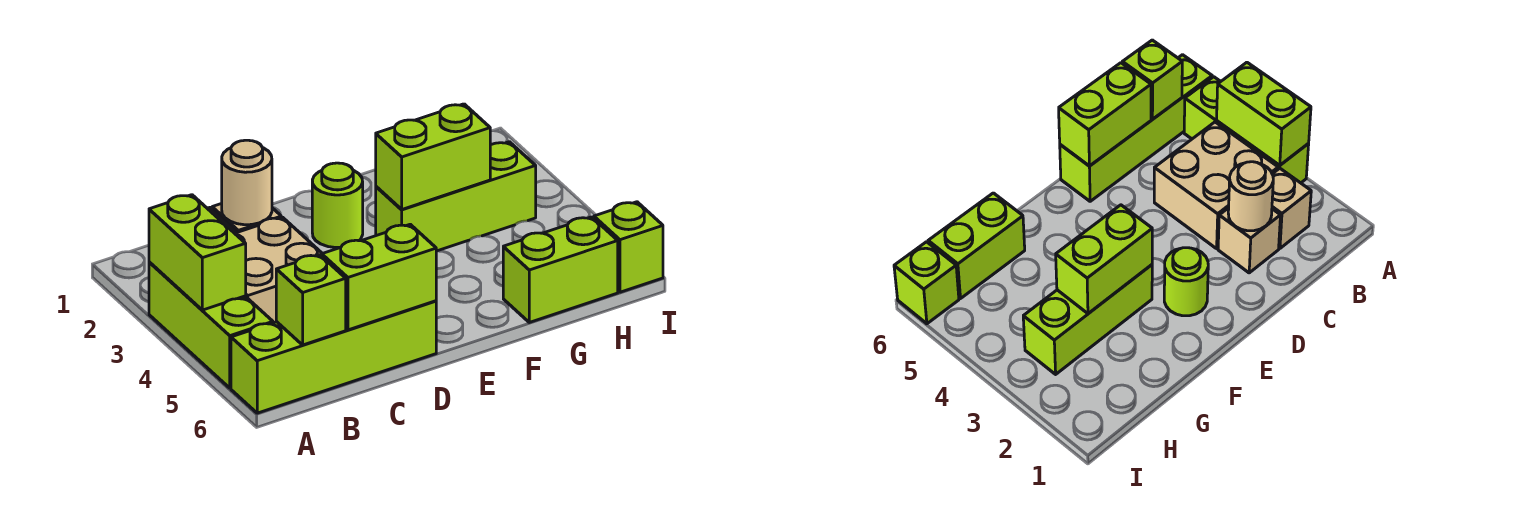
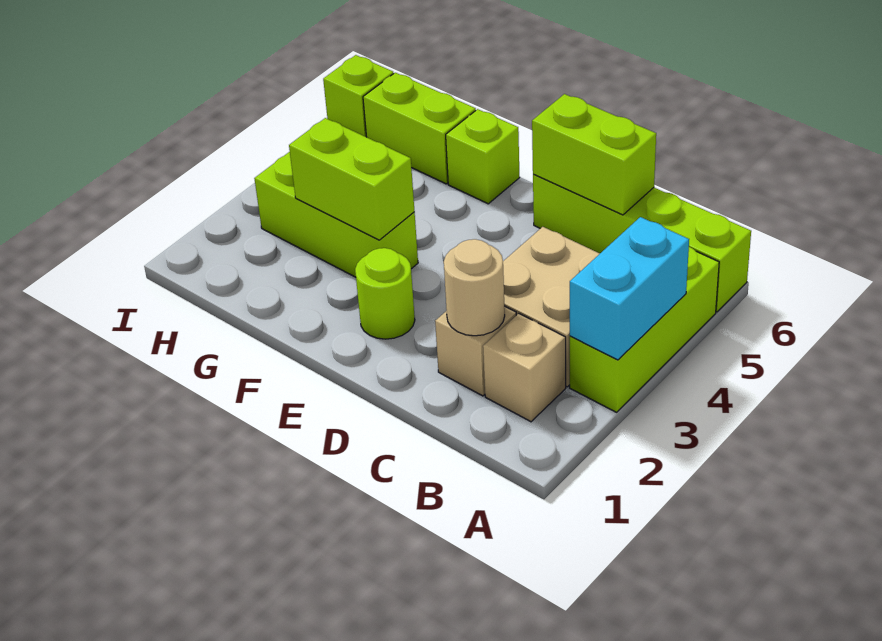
lime 1x2 brick [149,195,246,310] -> cyan 1x2 brick [570,217,689,360]
lime 1x1 brick [276,255,346,345] -> lime 1x1 brick moved to [446,109,520,204]

